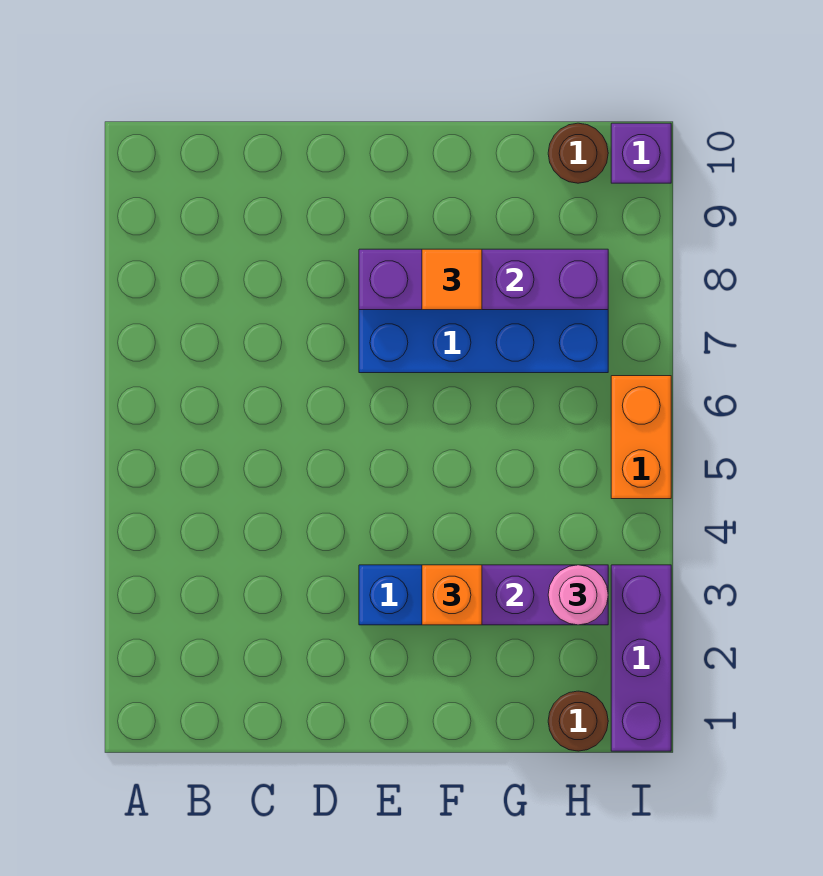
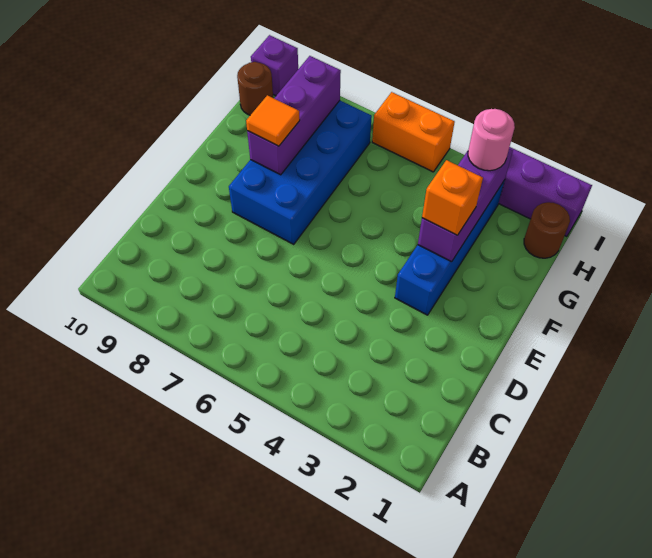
purple 1x4 brick [359,249,608,310] -> purple 1x3 brick [247,56,341,175]

